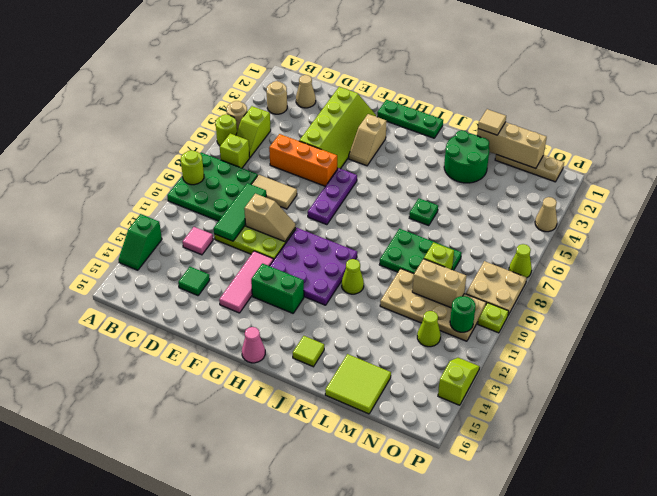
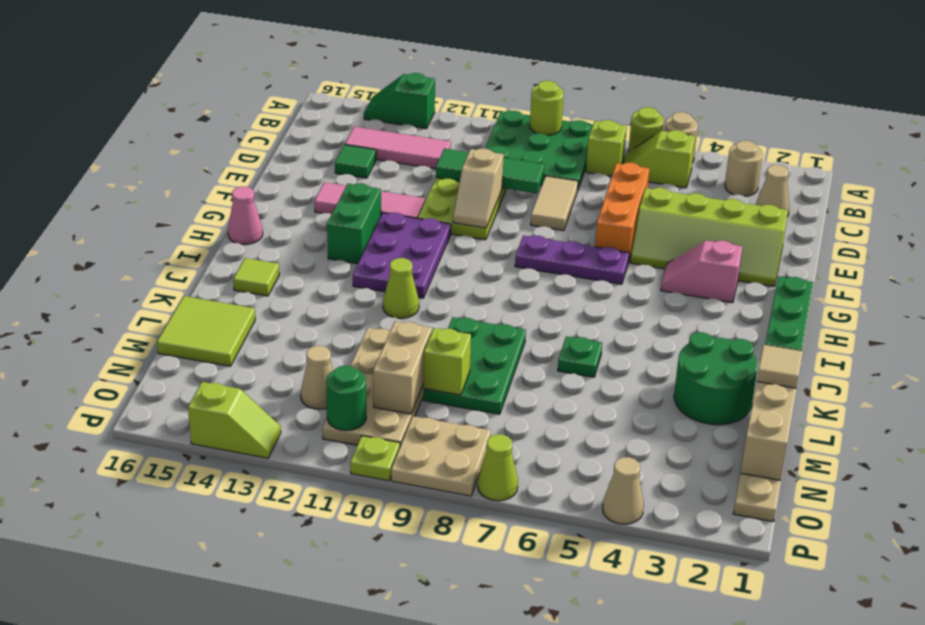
pink 1x1 tile [183,227,213,255] -> pink 1x3 tile [345,127,451,169]
tan 1x2 slope [349,114,387,166] -> pink 1x2 slope [661,241,742,303]
purple 3x3 plate [270,228,357,305] -> purple 2x3 plate [353,213,451,298]
lime 1x1 cone [417,311,441,347] -> tan 1x1 cone [301,346,333,409]

